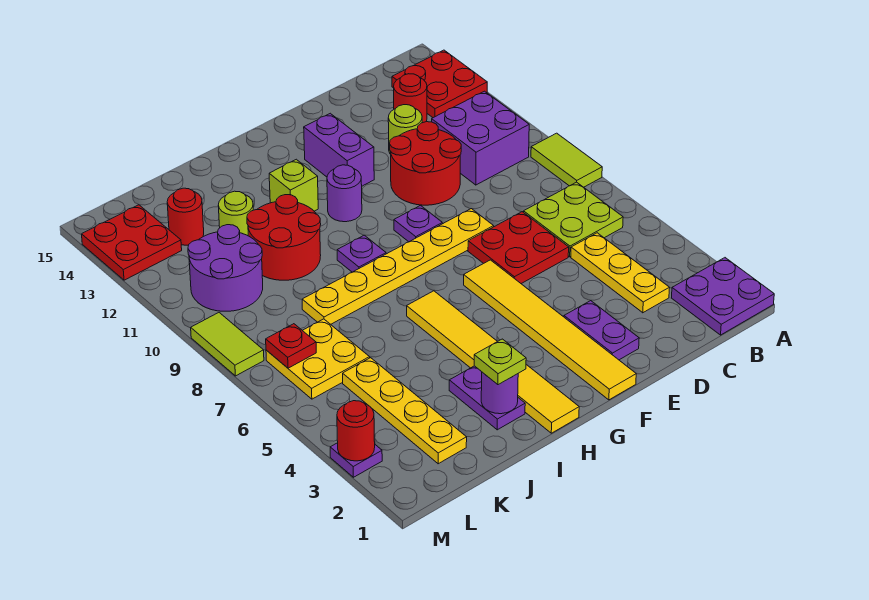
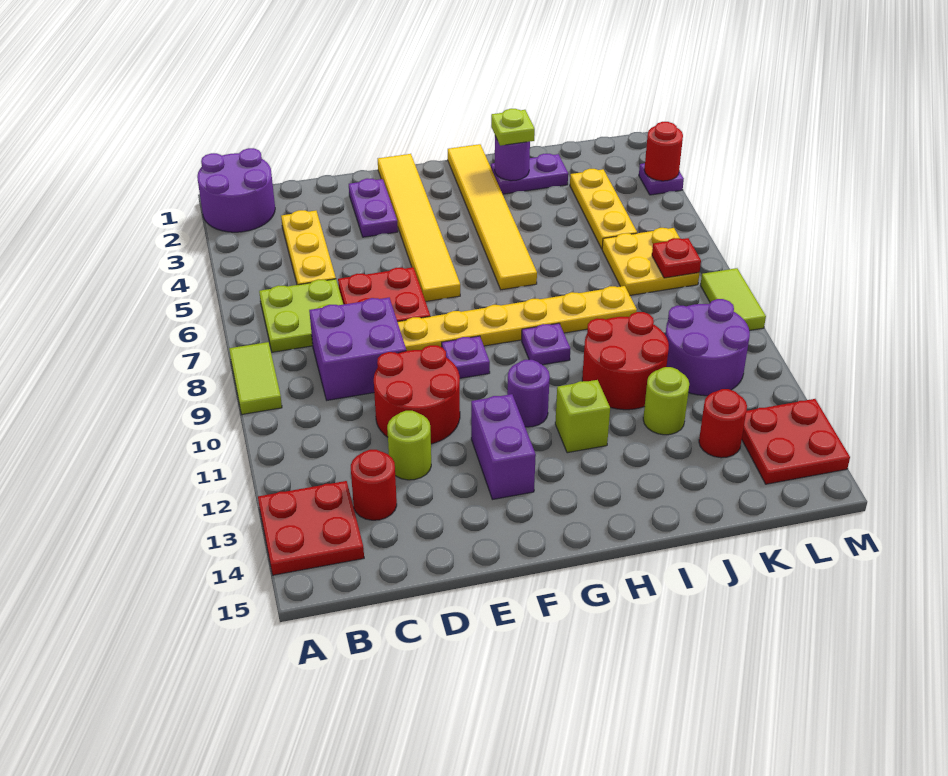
purple 2x2 plate [672,258,774,335] -> purple 2x2 round brick [197,148,275,232]
purple 2x2 brick [432,91,529,185] -> purple 2x2 brick moved to [309,298,406,400]
purple 1x2 plate [449,366,525,430] -> purple 1x2 plate turned to [491,154,568,194]
yellow 1x4 plate [343,358,467,464] -> yellow 1x3 plate [570,169,637,249]

